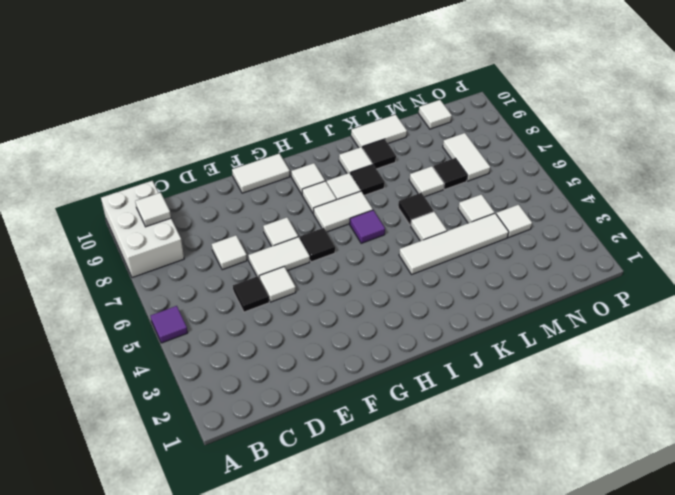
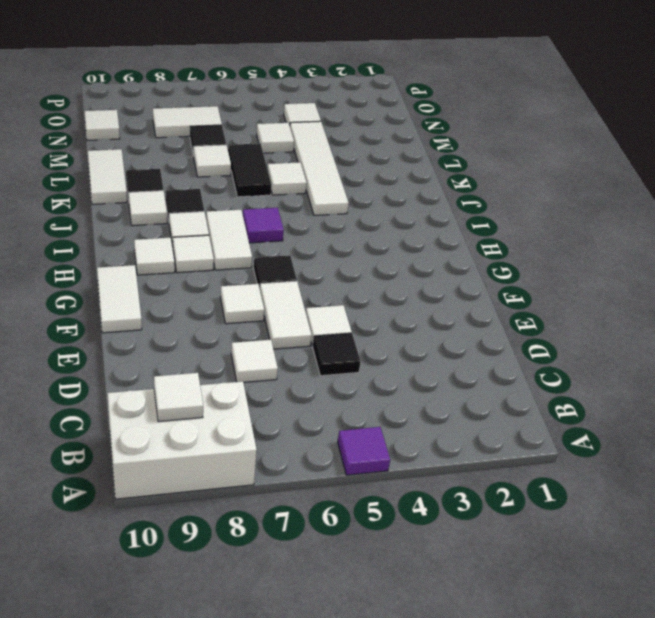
black 1x1 tile [398,193,434,225] -> black 1x2 tile [228,144,272,197]

